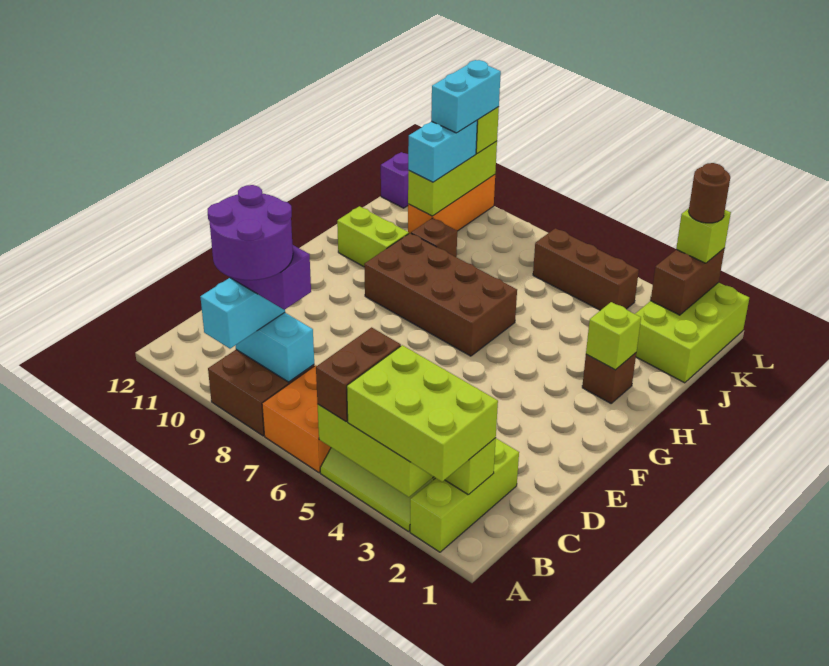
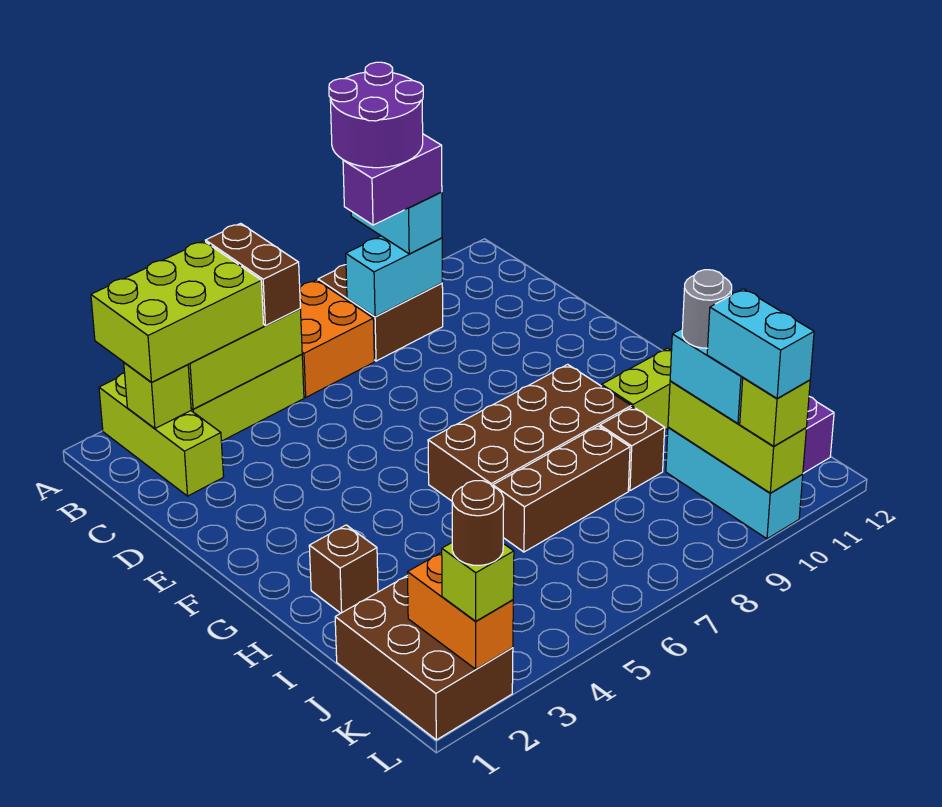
lime 1x1 brick [586,302,641,370] -> none
lime 2x3 brick [635,282,749,383] -> brown 2x3 brick [335,575,513,740]
orange 1x3 brick [408,175,495,233] -> cyan 1x3 brick [666,427,803,539]
none -> grey 1x1 round brick [682,270,732,348]
brown 1x2 brick [651,248,725,315] -> orange 1x2 brick [408,552,513,669]
brown 1x3 brick [533,228,639,310] -> brown 1x3 brick moved to [493,426,630,552]

